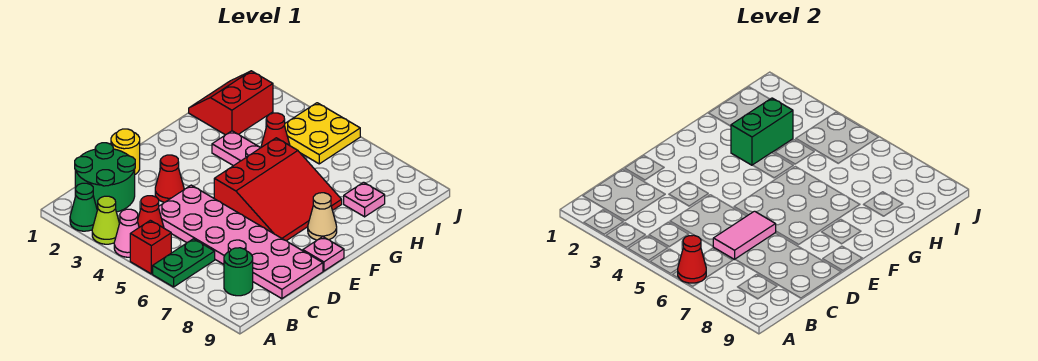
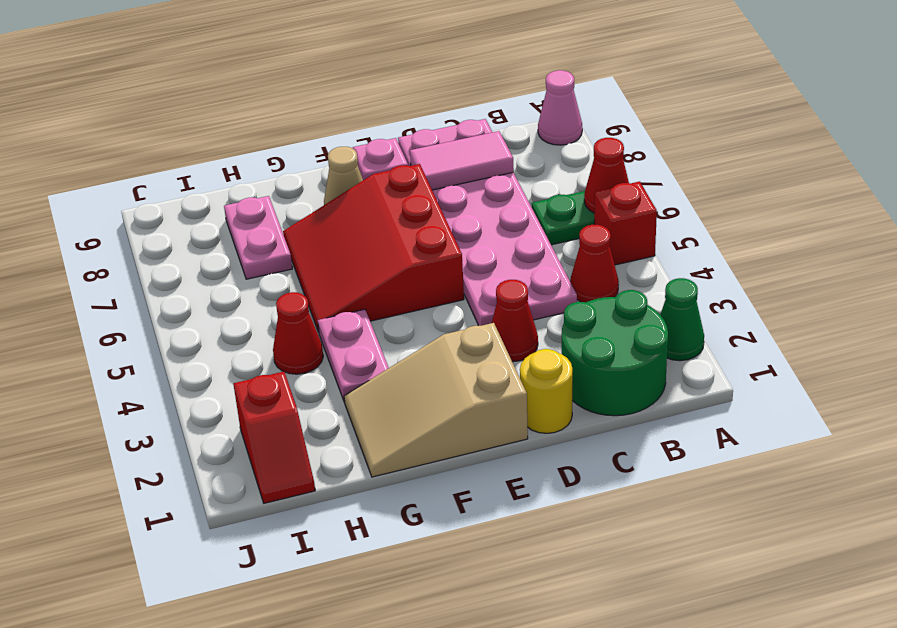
lime 1x1 cone [92,196,119,244] -> none
pink 1x1 cone [114,209,139,257] -> pink 1x1 cone moved to [538,70,582,145]
green 1x1 round brick [224,248,253,296] -> none
pink 1x2 tile [713,211,776,259] -> pink 1x2 tile moved to [410,131,514,190]
none -> tan 2x3 slope [344,323,528,477]
red 3x3 slope [214,138,342,241] -> red 3x3 slope turned to [283,164,464,332]
green 1x2 brick [731,98,793,165] -> none
red 2x2 slope [189,71,273,135] -> red 1x2 slope [233,372,315,503]
pink 1x1 plate [344,182,385,217] -> pink 1x2 plate [224,196,292,279]
yellow 2x2 plate [284,103,360,164] -> none

